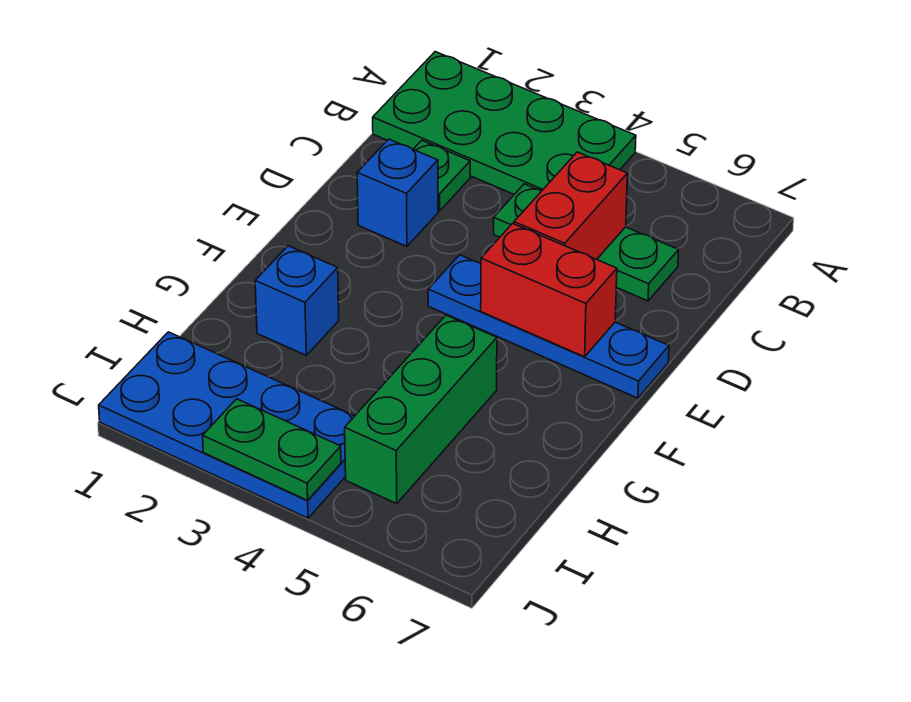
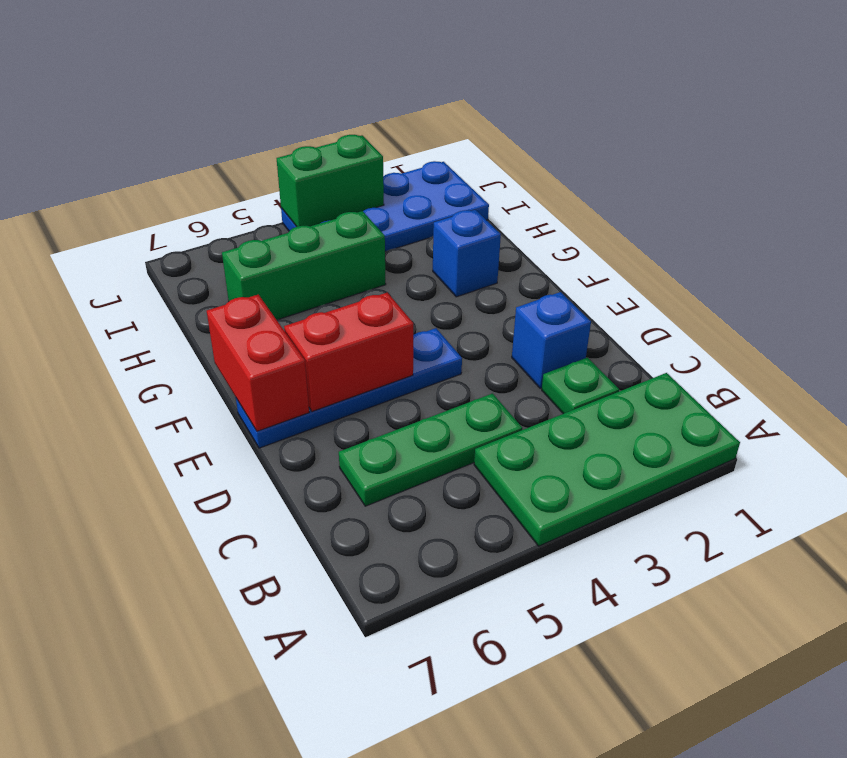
red 1x2 brick [514,152,627,259] -> red 1x2 brick moved to [207,295,309,431]
green 1x3 brick [345,315,497,504] -> green 1x3 brick turned to [222,211,386,320]
green 1x2 plate [203,399,341,500] -> green 1x2 brick [276,135,384,227]

